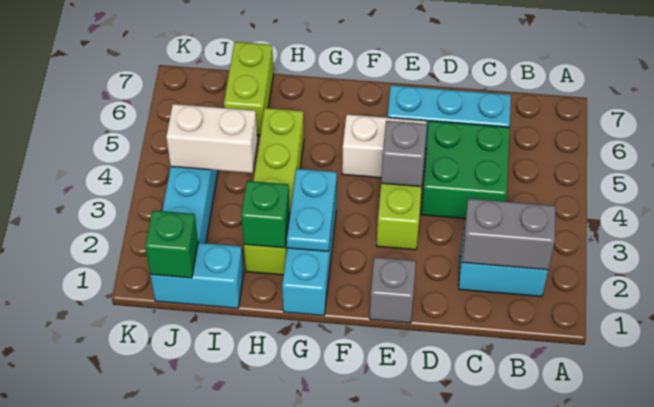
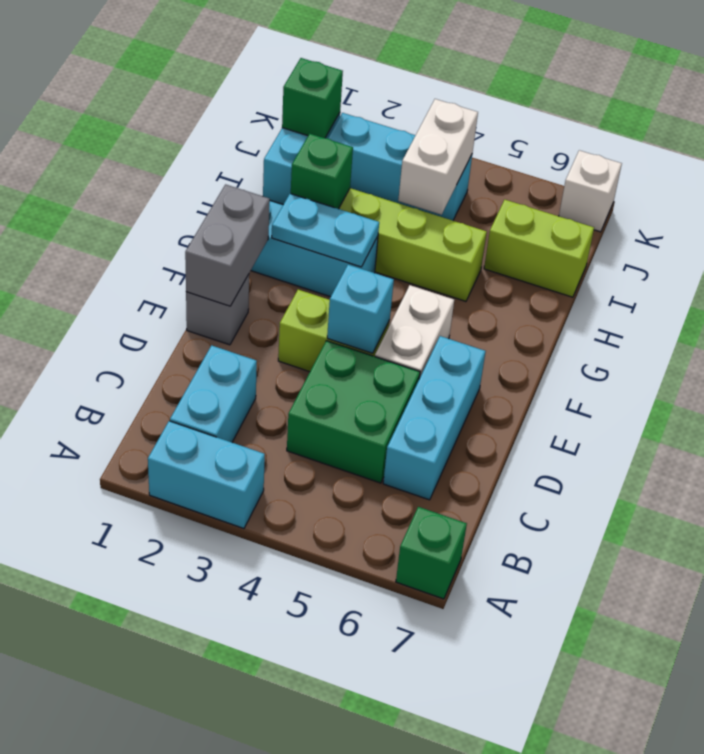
none -> cyan 1x2 brick [148,421,265,528]
none -> green 1x1 brick [396,507,467,599]
grey 1x2 brick [462,199,555,270] -> grey 1x2 brick moved to [185,184,270,306]
grey 1x1 brick [381,121,427,187] -> cyan 1x1 brick [327,265,394,353]
none -> white 1x1 brick [559,150,622,232]

